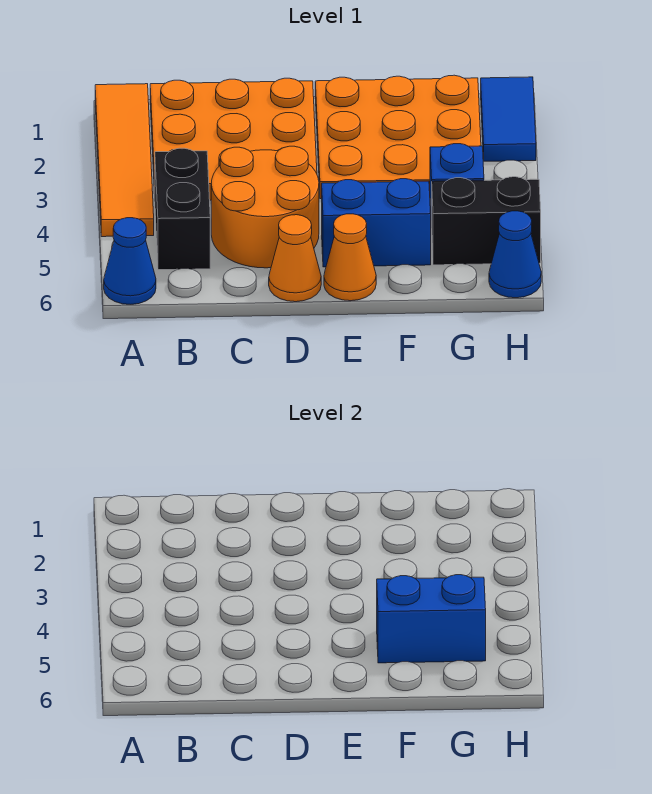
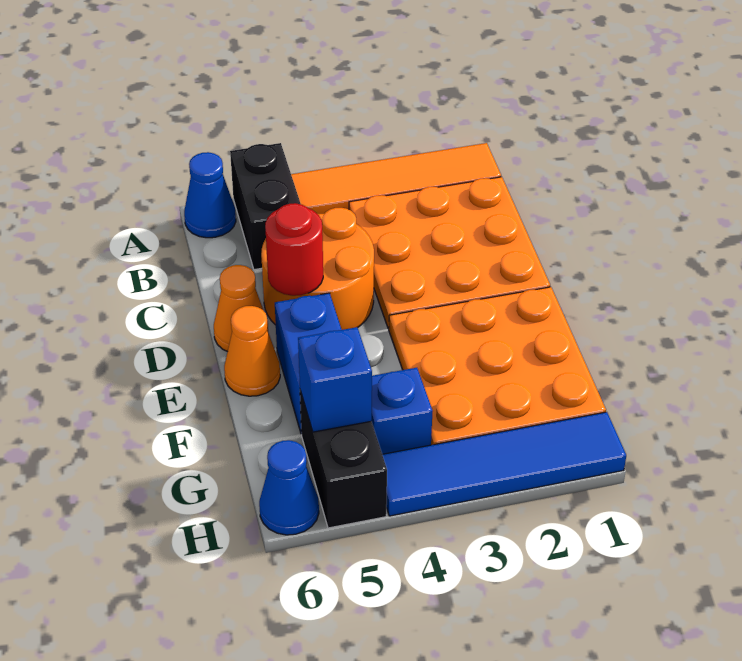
black 1x2 brick [155,148,210,270] -> black 1x2 brick turned to [230,143,301,270]
none -> red 1x1 round brick [265,203,323,296]
blue 1x2 brick [377,575,486,663] -> blue 1x1 brick [298,327,372,432]
blue 1x2 tile [481,77,536,161] -> blue 1x4 tile [382,412,626,516]

